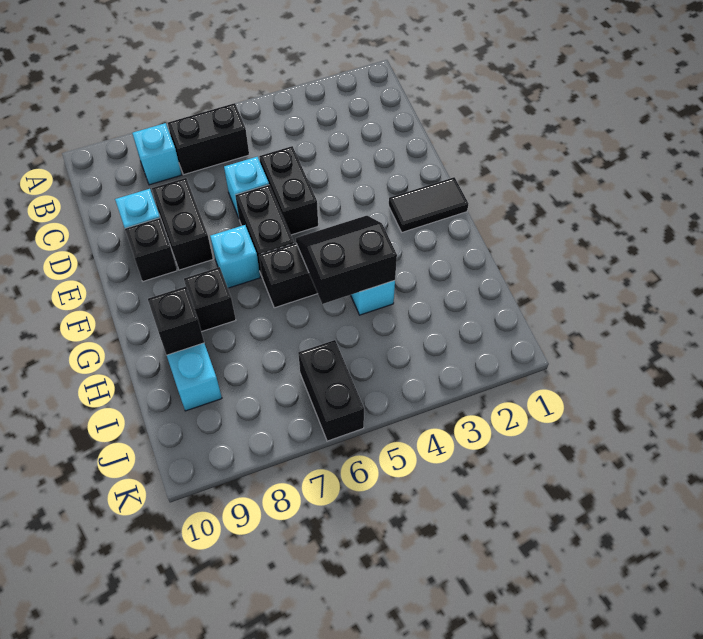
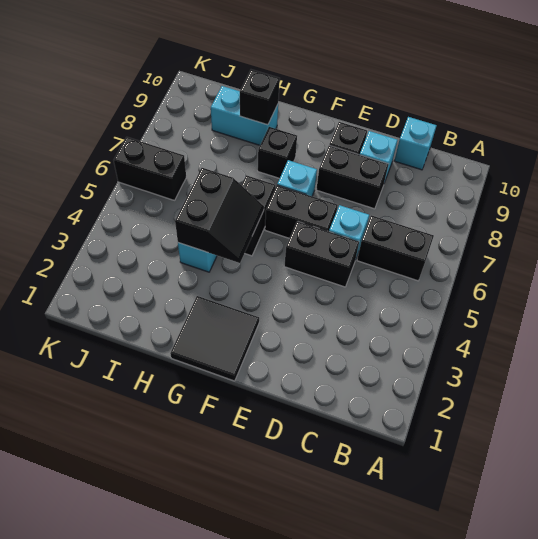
black 1x2 brick [168,103,249,175] -> black 1x2 brick turned to [357,215,434,281]
cyan 1x1 brick [132,123,182,185] -> cyan 1x1 brick moved to [394,117,437,170]
black 1x2 tile [389,177,468,232] -> black 2x2 tile [170,296,259,381]

